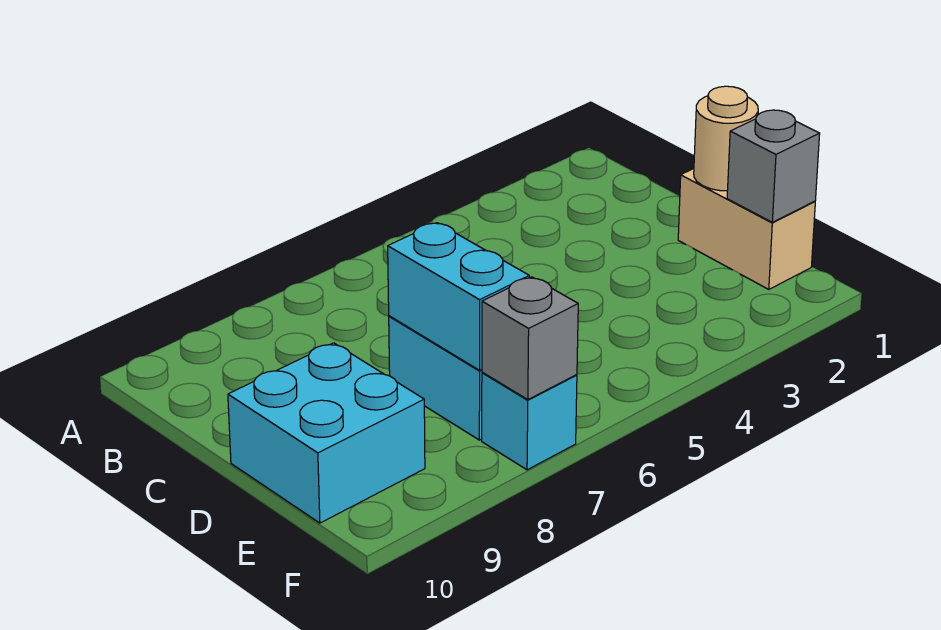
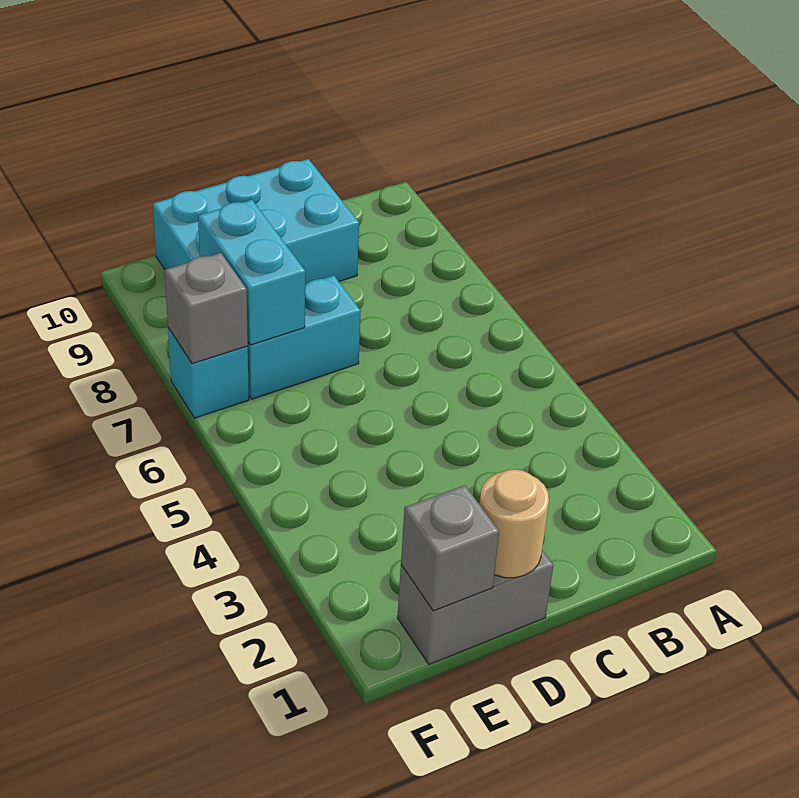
tan 1x2 brick [678,169,815,290] -> grey 1x2 brick [397,550,553,664]
cyan 1x2 brick [388,223,529,370] -> cyan 1x2 brick turned to [198,200,305,345]
cyan 2x2 brick [228,343,425,523] -> cyan 2x3 brick [153,159,359,284]

